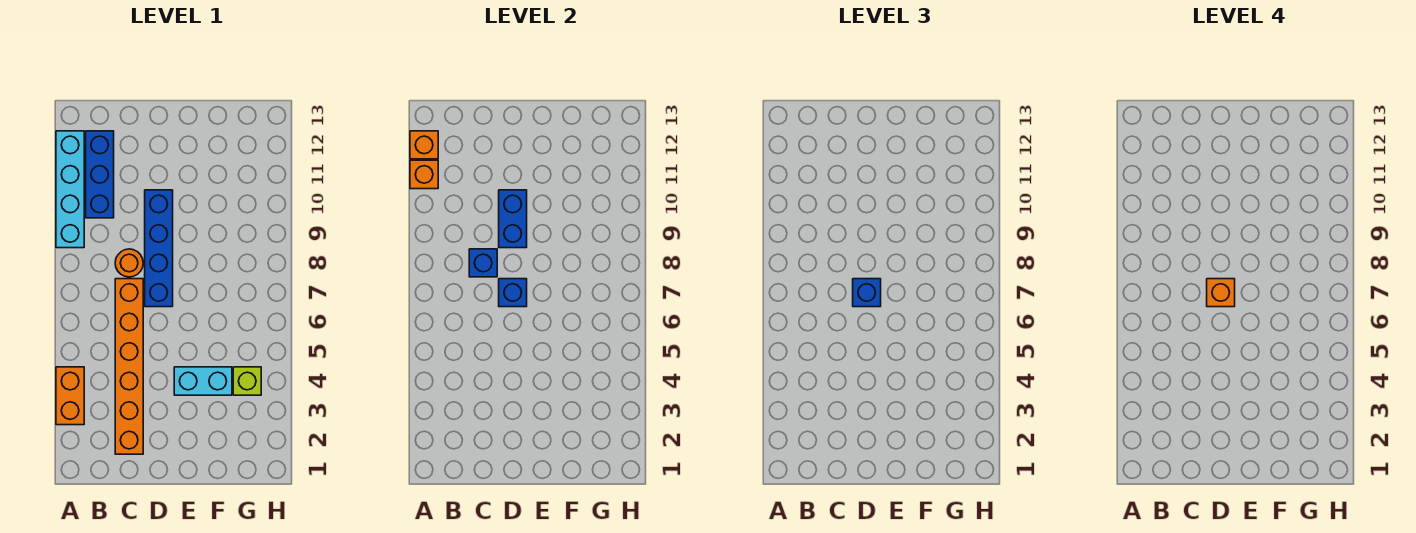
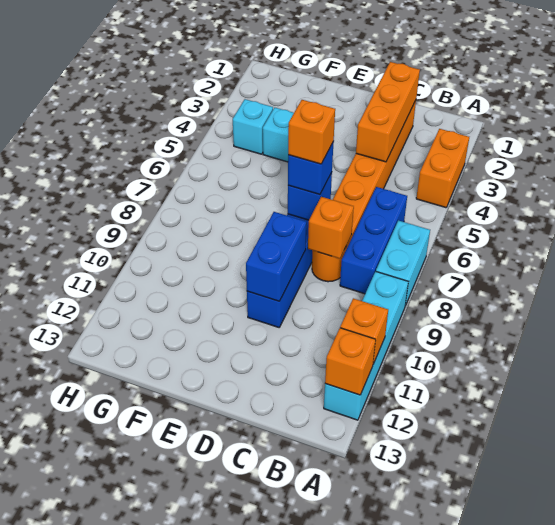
none -> cyan 1x2 brick [376,220,430,306]
blue 1x3 brick [86,131,114,218] -> blue 1x3 brick moved to [340,187,407,294]
none -> orange 1x3 brick [356,62,420,162]
blue 1x1 brick [469,249,497,277] -> orange 1x1 brick [308,197,354,259]
lime 1x1 brick [233,367,261,395] -> cyan 1x1 brick [233,99,273,154]

